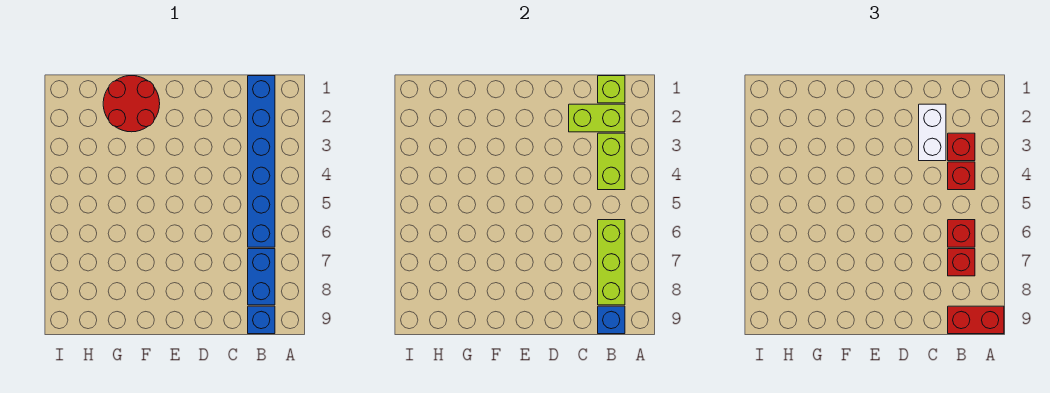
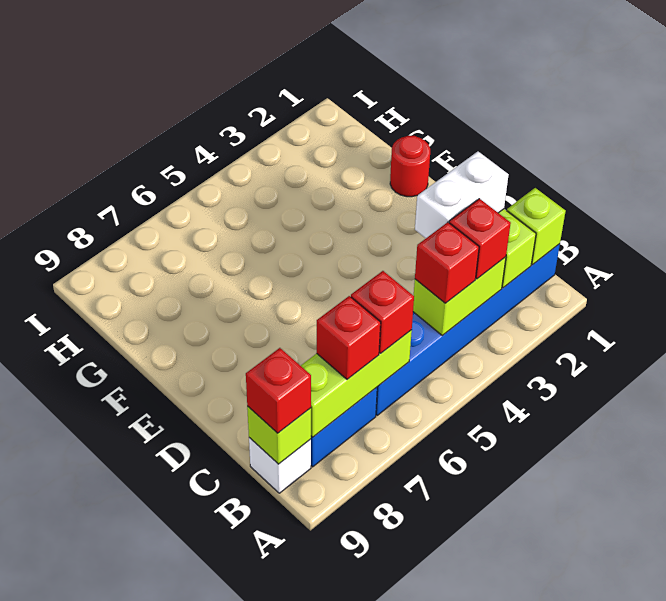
red 1x2 brick [948,306,1004,334] -> red 1x1 brick [246,348,311,433]
blue 1x1 brick [248,306,275,334] -> white 1x1 brick [249,438,311,493]
blue 1x1 brick [598,306,625,334] -> lime 1x1 brick [247,406,311,464]
red 2x2 round brick [103,76,160,132] -> red 1x1 round brick [390,136,430,197]

